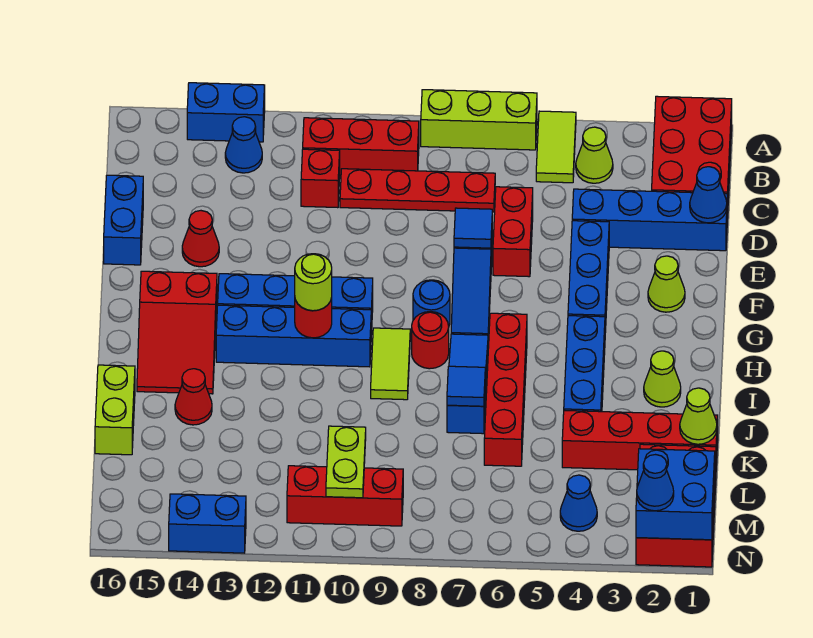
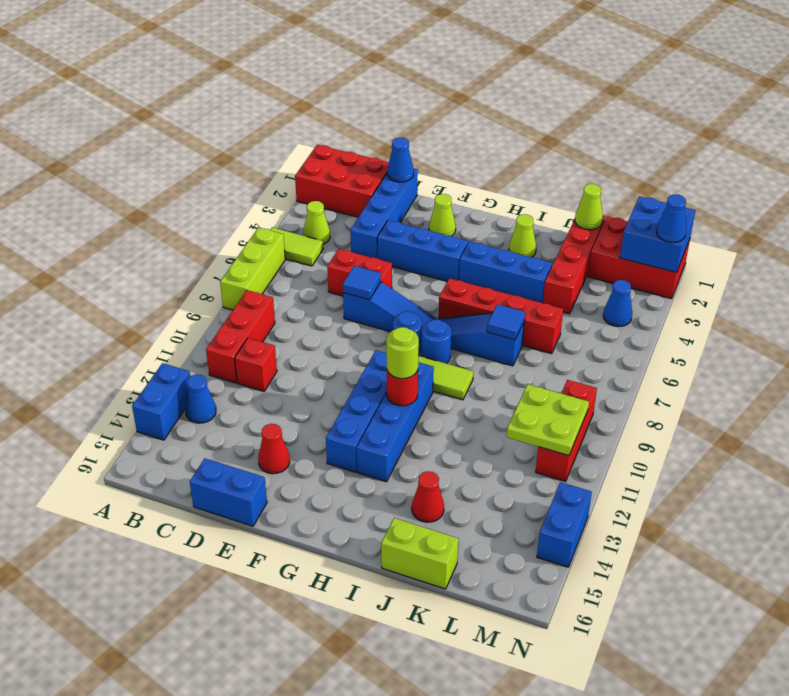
red 1x4 plate [340,169,495,212] -> none
red 2x3 slope [137,271,217,394] -> none
red 1x1 round brick [412,312,449,369] -> blue 1x1 round brick [421,319,451,364]
lime 1x2 plate [326,426,366,498] -> lime 2x2 plate [506,384,589,456]

